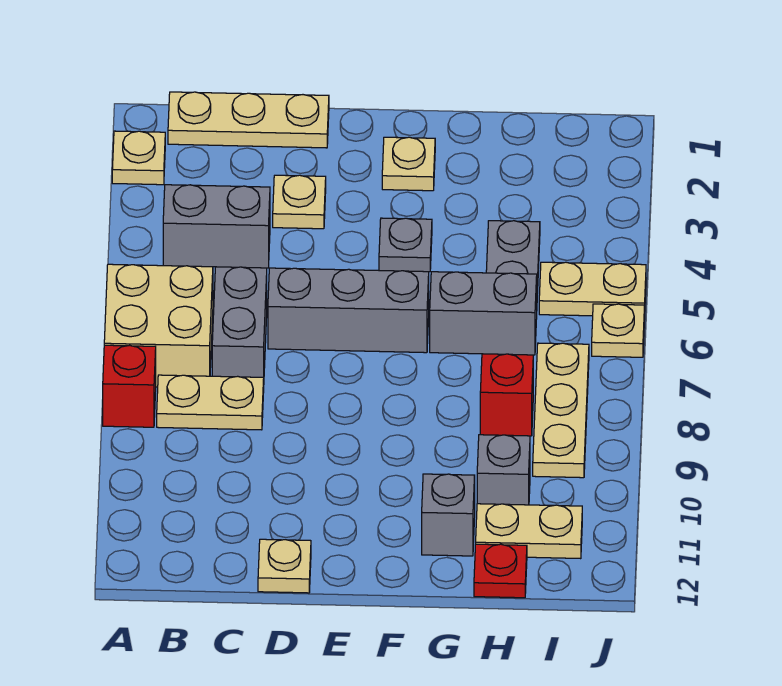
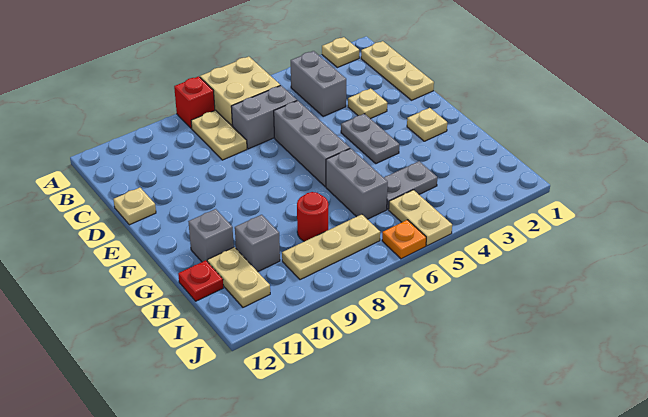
grey 1x1 plate [379,218,432,272] -> grey 1x2 plate [341,114,399,164]
red 1x1 brick [480,354,533,436] -> red 1x1 round brick [297,192,328,241]
tan 1x1 plate [592,304,645,357] -> orange 1x1 plate [382,220,426,259]

